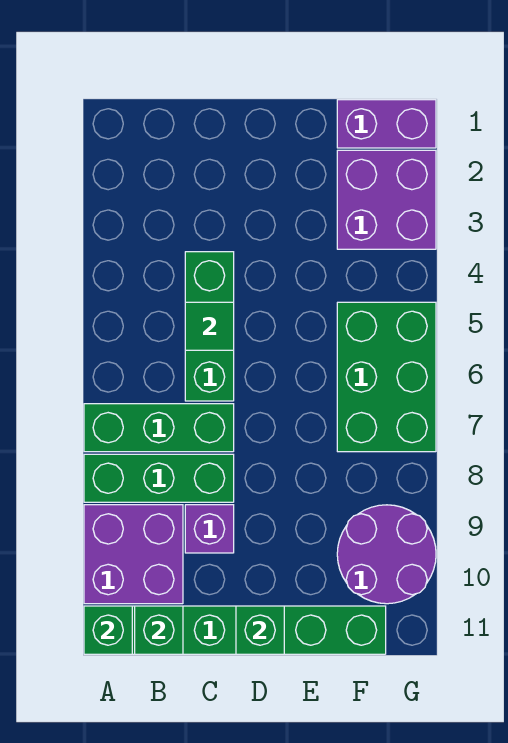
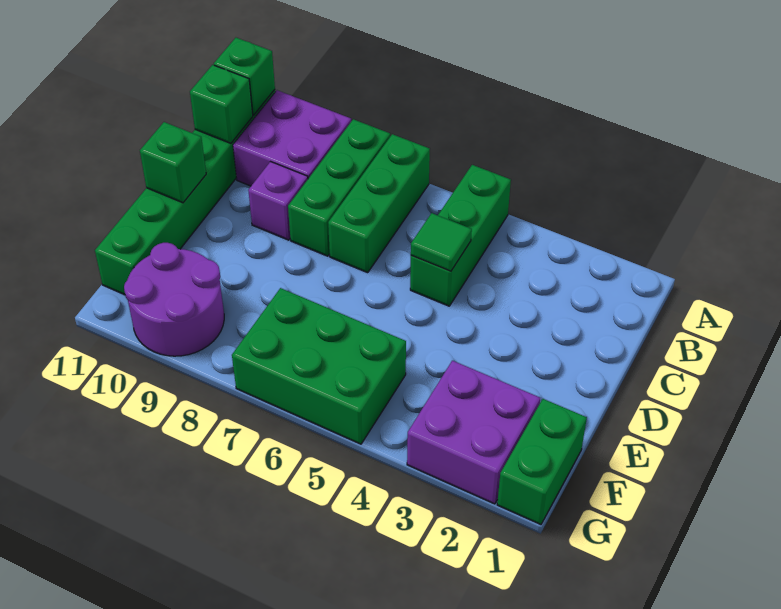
green 1x3 brick [185,252,234,401] -> green 1x3 brick turned to [410,165,511,306]
purple 1x2 brick [337,100,436,148] -> green 1x2 brick [497,399,587,524]

